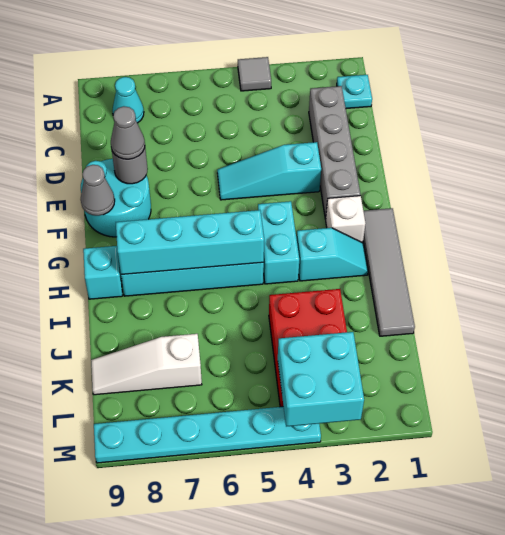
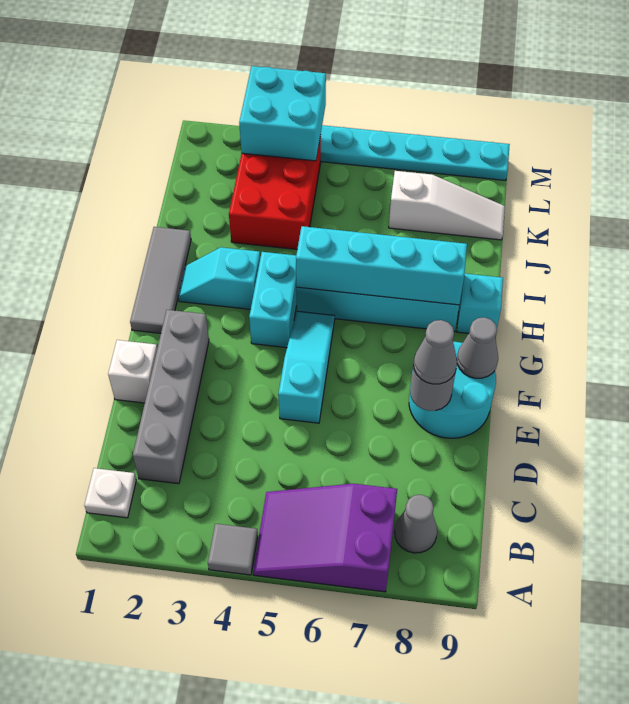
none -> purple 2x3 slope [253,484,397,592]
cyan 1x1 plate [337,75,372,109] -> white 1x1 plate [84,468,136,518]
cyan 1x1 cone [112,77,144,123] -> grey 1x1 cone [395,495,437,553]
cyan 1x3 slope [217,142,321,200] -> cyan 1x3 slope turned to [278,311,335,423]
grey 1x4 tile [363,208,415,336] -> grey 1x3 tile [130,227,191,333]
white 1x1 brick [326,196,365,243] -> white 1x1 brick moved to [108,340,157,403]

